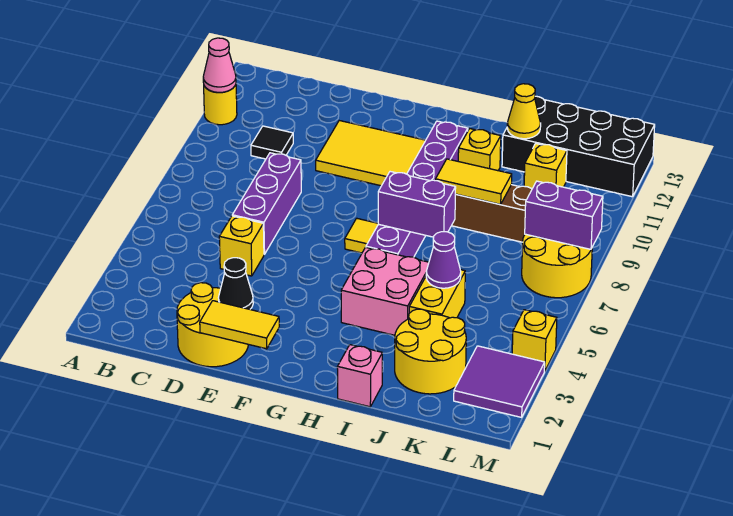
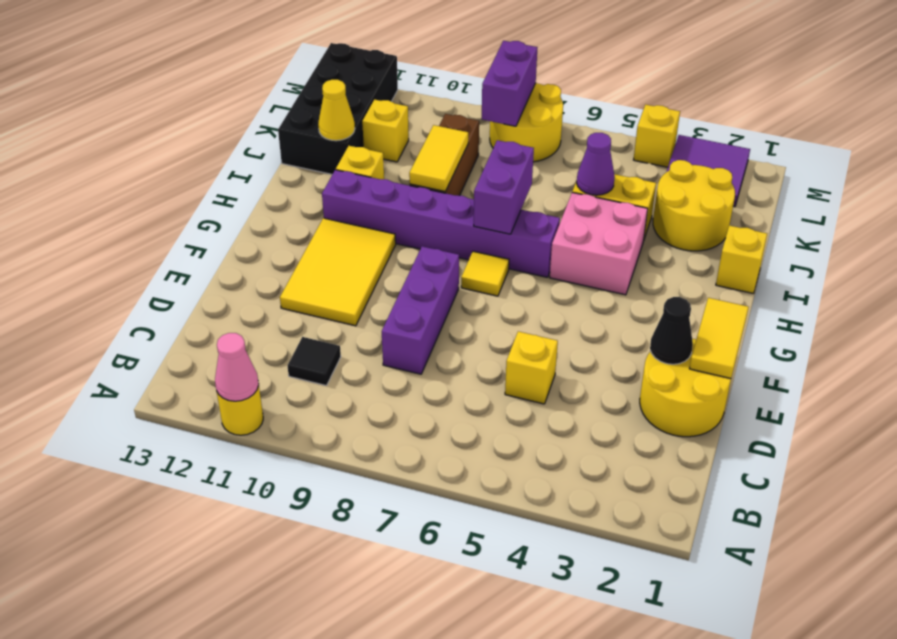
purple 1x3 brick [232,153,301,254] -> purple 1x3 brick turned to [382,246,459,374]
pink 1x1 brick [337,345,382,407] -> yellow 1x1 brick [716,225,767,294]

